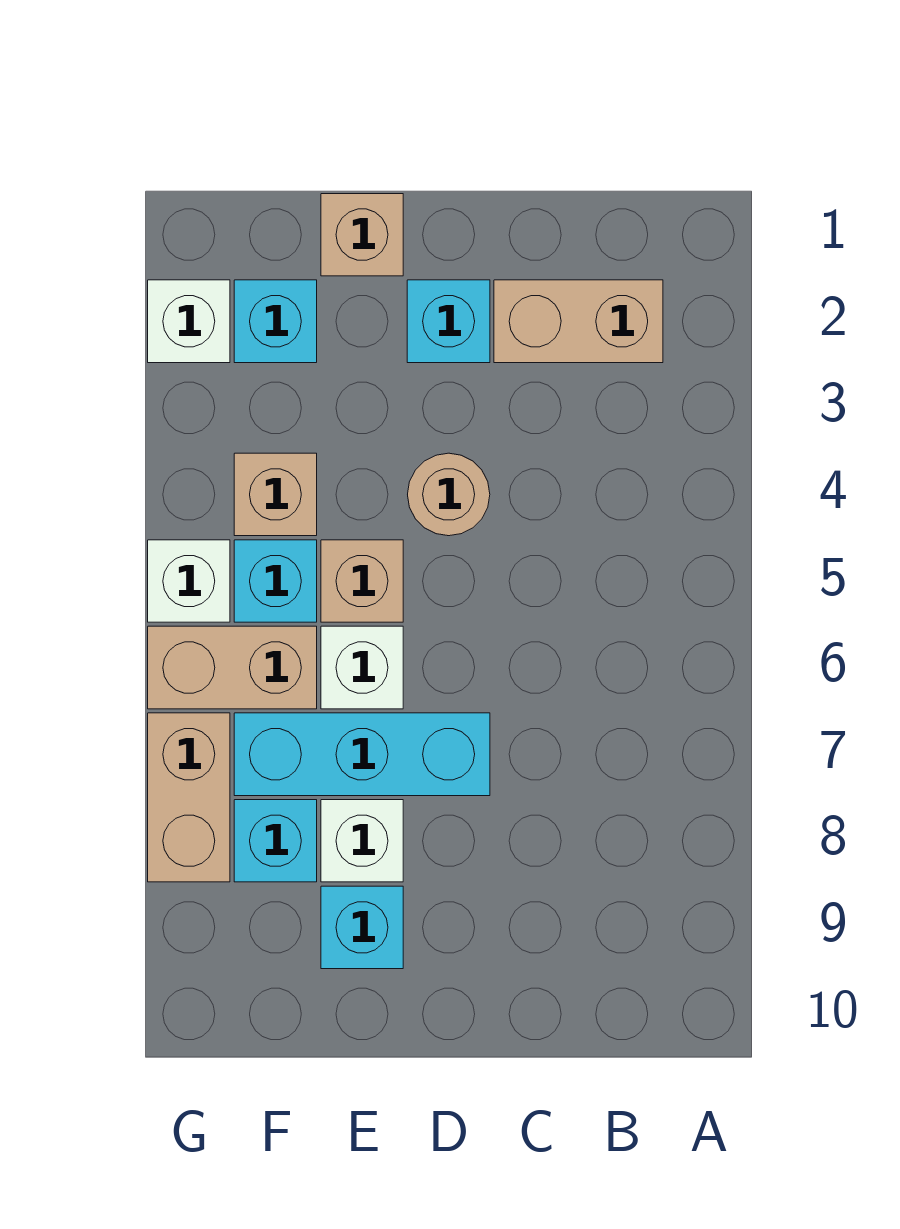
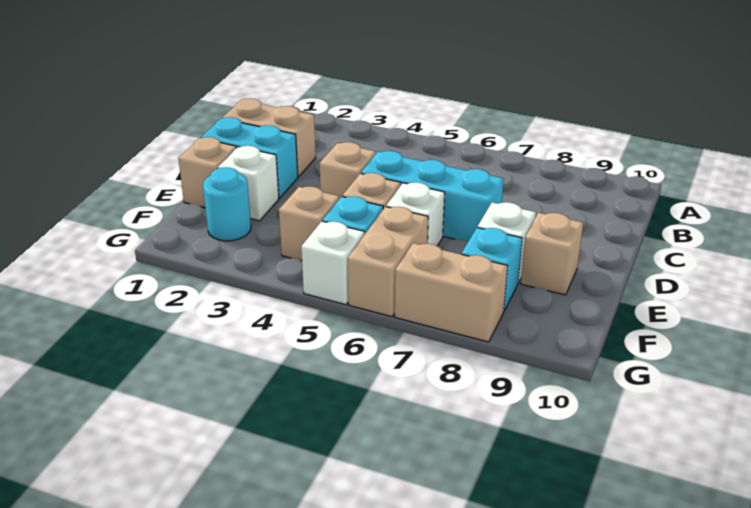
tan 1x2 brick [494,280,663,363] -> tan 1x2 brick turned to [223,98,316,177]
cyan 1x1 brick [407,280,490,363] -> cyan 1x2 brick [201,117,298,198]
tan 1x1 round brick [408,453,490,536] -> tan 1x1 brick [319,142,376,199]
cyan 1x3 brick [234,713,490,796] -> cyan 1x3 brick turned to [361,151,504,241]
cyan 1x1 brick [321,886,403,969] -> tan 1x1 brick [521,213,583,295]
cyan 1x1 brick [234,280,317,363] -> cyan 1x1 round brick [203,167,251,241]
white 1x1 brick [148,280,230,363] -> white 1x1 brick moved to [218,146,279,221]

